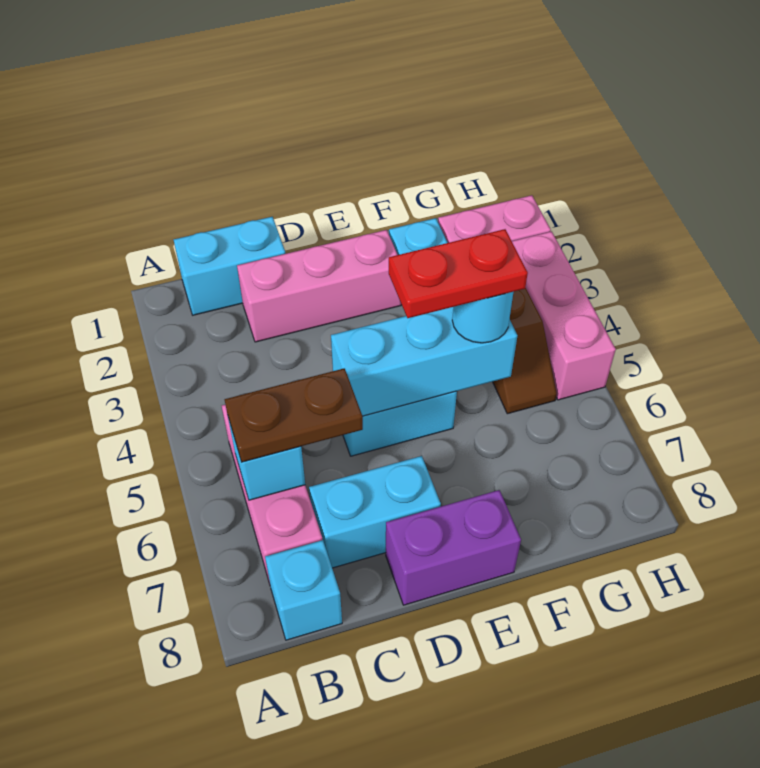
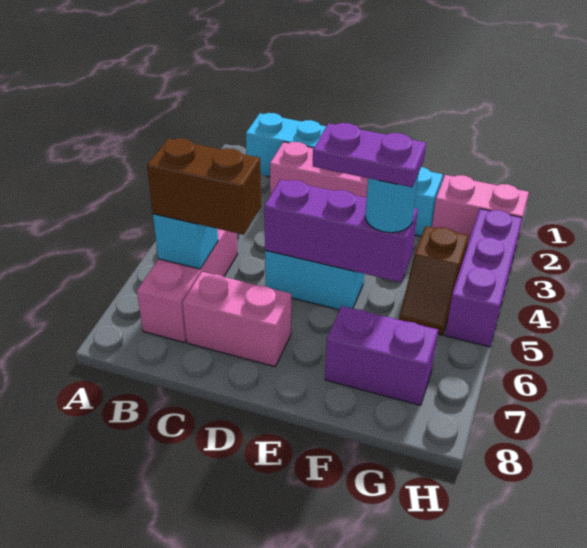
brown 1x2 plate [225,368,363,462] -> brown 1x2 brick [147,138,261,235]
cyan 1x1 brick [265,540,342,640] -> none
cyan 1x2 brick [309,456,441,568] -> pink 1x2 brick [183,272,291,367]
cyan 1x3 brick [331,307,517,416] -> purple 1x3 brick [264,179,418,282]
purple 1x2 brick [386,490,521,605] -> purple 1x2 brick moved to [325,306,438,405]
red 1x2 plate [389,229,528,318] -> purple 1x2 plate [313,123,426,187]
pink 1x3 brick [512,231,616,400] -> purple 1x3 brick [445,209,522,347]

